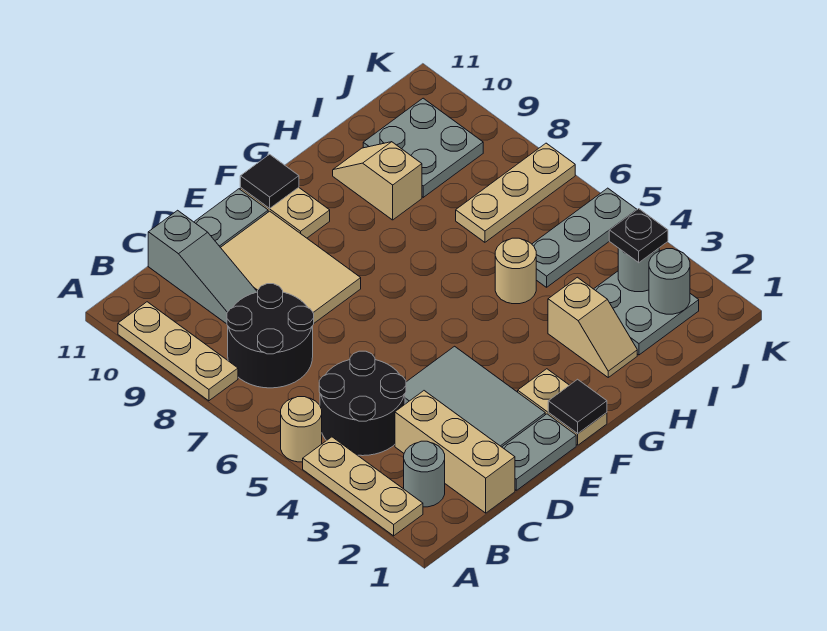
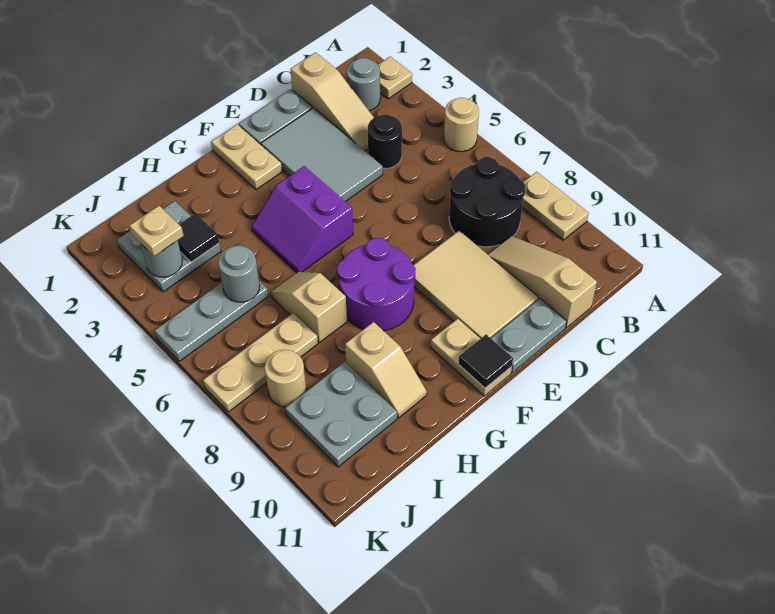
tan 1x3 plate [303,437,423,536] -> tan 1x1 plate [378,56,412,99]
tan 1x3 plate [118,302,238,401] -> tan 1x2 plate [522,172,589,240]
black 2x2 round brick [319,351,406,456] -> black 1x1 round brick [368,115,402,169]
tan 1x3 brick [395,391,515,513] -> tan 1x3 slope [290,52,374,151]
grey 1x3 slope [148,210,257,324] -> tan 1x3 slope [488,236,597,328]
black 1x1 tile [548,379,607,434] -> black 1x1 tile moved to [178,213,219,262]
none -> purple 2x2 slope [252,166,353,273]
none -> purple 2x2 round brick [337,238,416,331]
tan 1x2 slope [548,277,637,377] -> tan 1x2 slope moved to [270,272,347,343]
tan 1x1 round brick [495,238,536,304] -> tan 1x1 round brick moved to [265,350,306,407]
grey 1x1 round brick [649,249,690,314] -> grey 1x1 round brick moved to [218,246,260,302]
black 1x1 plate [609,209,668,263] -> tan 1x1 plate [129,206,184,256]

